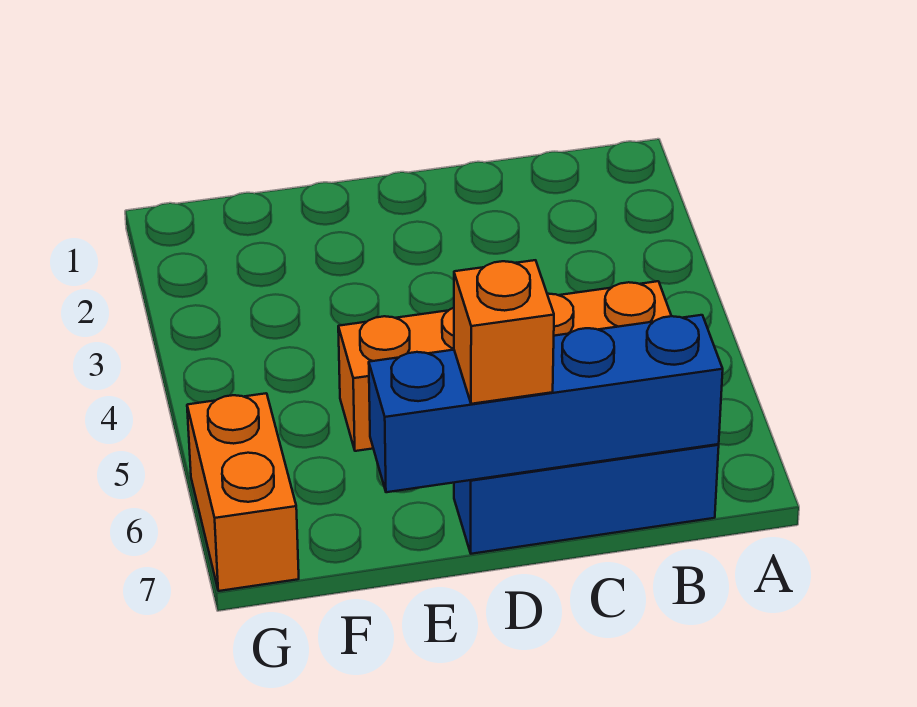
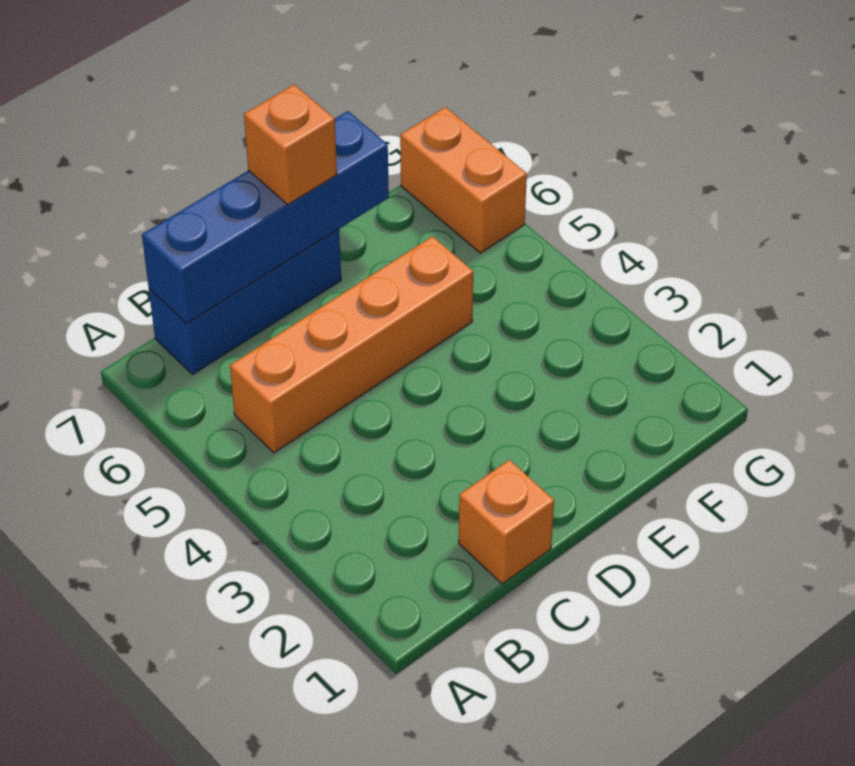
none -> orange 1x1 brick [459,460,554,584]

